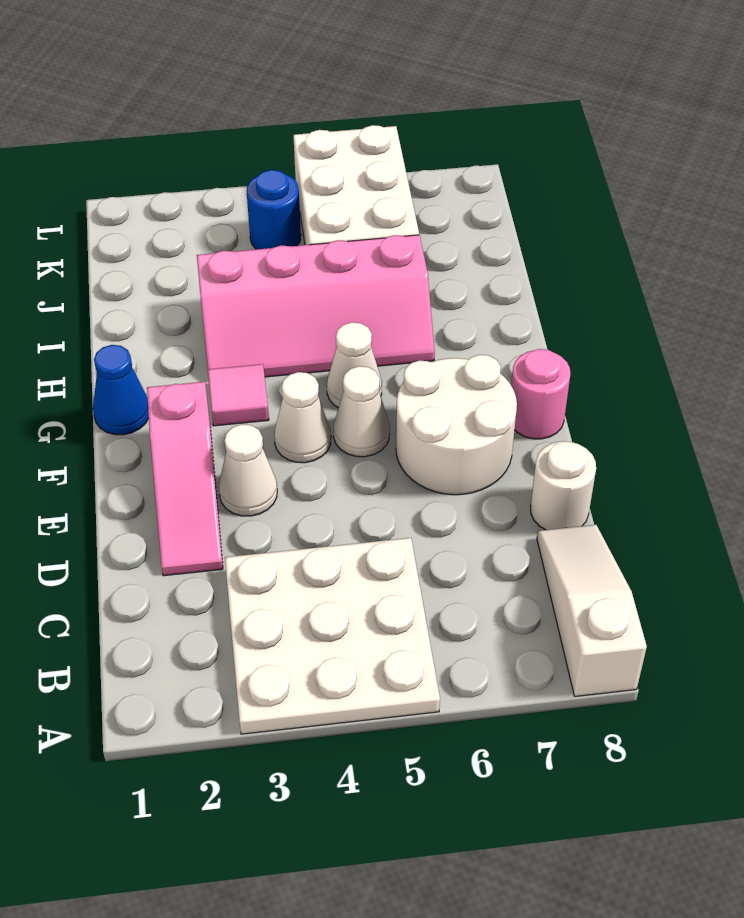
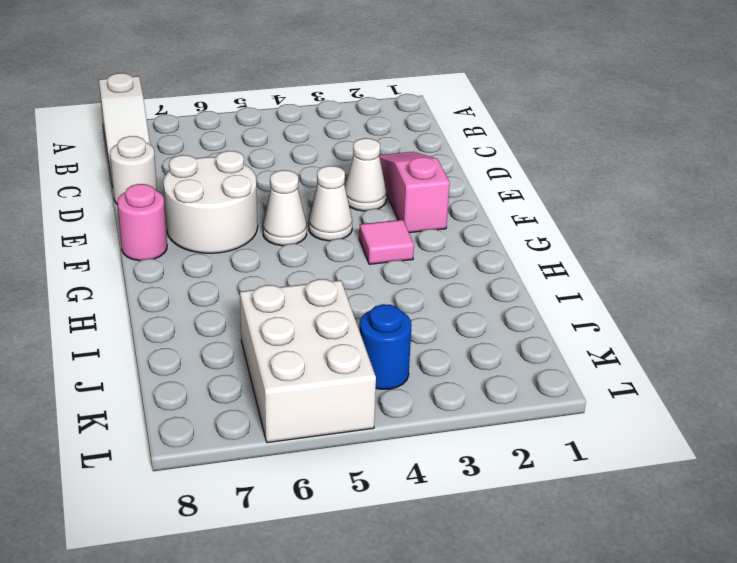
white 3x3 plate [225,538,440,734] -> none
blue 1x1 cone [93,345,149,435] -> none
white 1x1 cone [327,322,382,408] -> none
pink 2x4 slope [197,235,435,377] -> none

